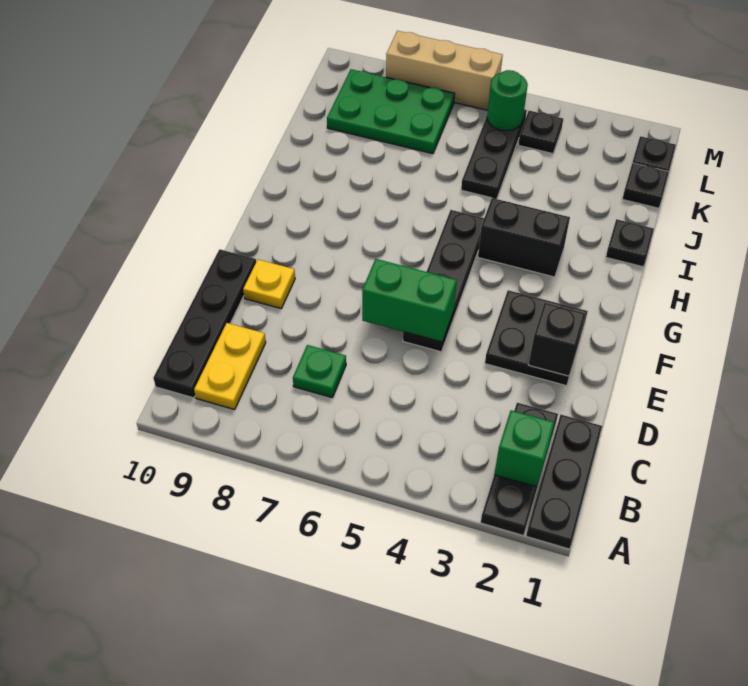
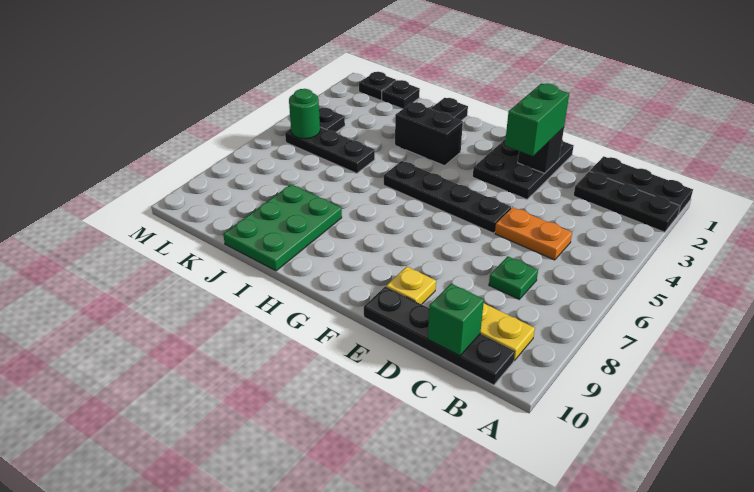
green 1x1 brick [494,410,554,487] -> green 1x1 brick moved to [428,284,484,356]
none -> orange 1x2 plate [495,207,572,260]
black 2x2 plate [485,290,588,386] -> black 2x3 plate [473,140,574,199]
green 1x2 brick [362,259,457,342] -> green 1x2 brick moved to [505,84,569,156]
black 1x2 brick [478,198,570,277] -> black 1x2 brick turned to [395,102,463,166]
green 2x3 plate [327,69,455,154] -> green 2x3 plate moved to [223,184,342,271]
tan 1x3 brick [386,31,503,110] -> none

